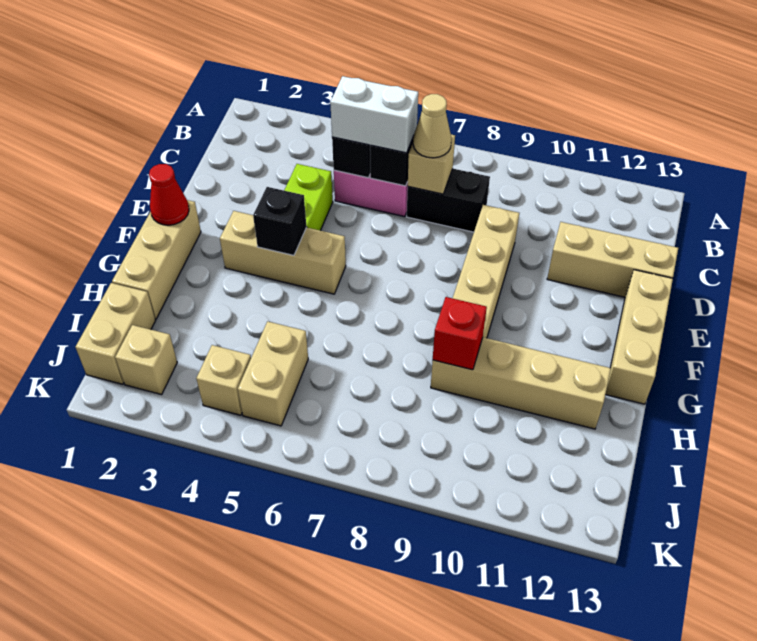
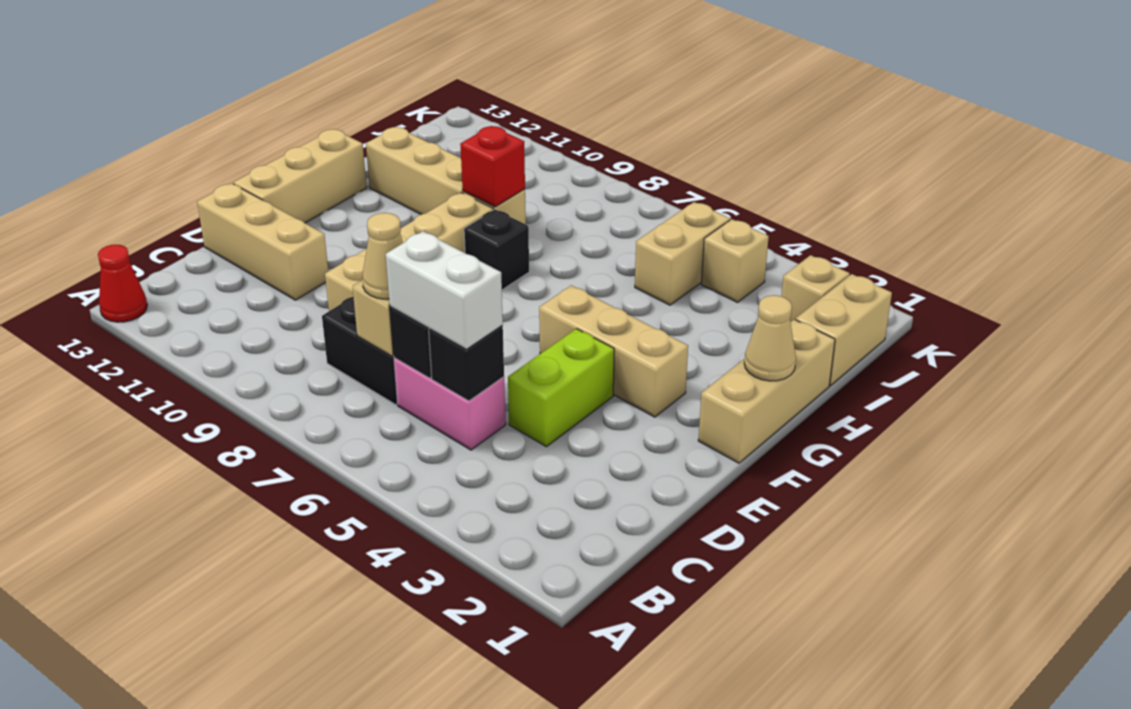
red 1x1 cone [149,164,189,225] -> red 1x1 cone moved to [98,245,147,322]
black 1x1 brick [253,187,307,255] -> black 1x1 brick moved to [464,210,529,290]
none -> tan 1x1 cone [744,295,796,381]

